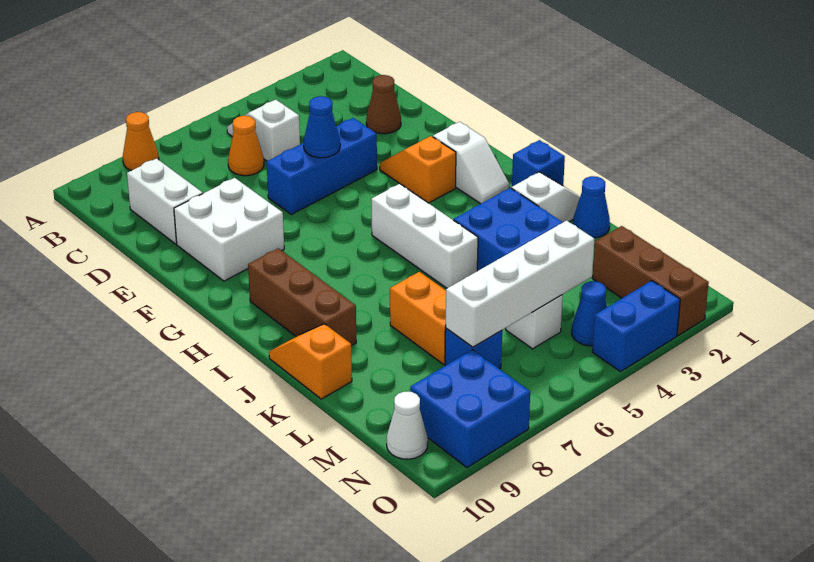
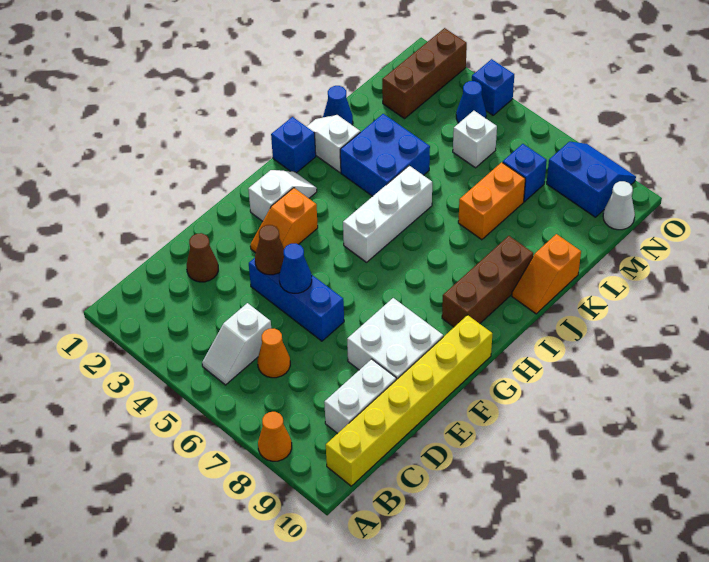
none -> yellow 1x6 brick [326,315,492,486]
none -> brown 1x1 cone [255,225,284,275]
white 1x4 brick [446,220,594,347] -> none
blue 2x2 brick [410,350,530,468] -> blue 2x2 slope [547,142,636,217]
blue 1x2 brick [592,281,680,372] -> blue 1x1 brick [472,59,514,115]

